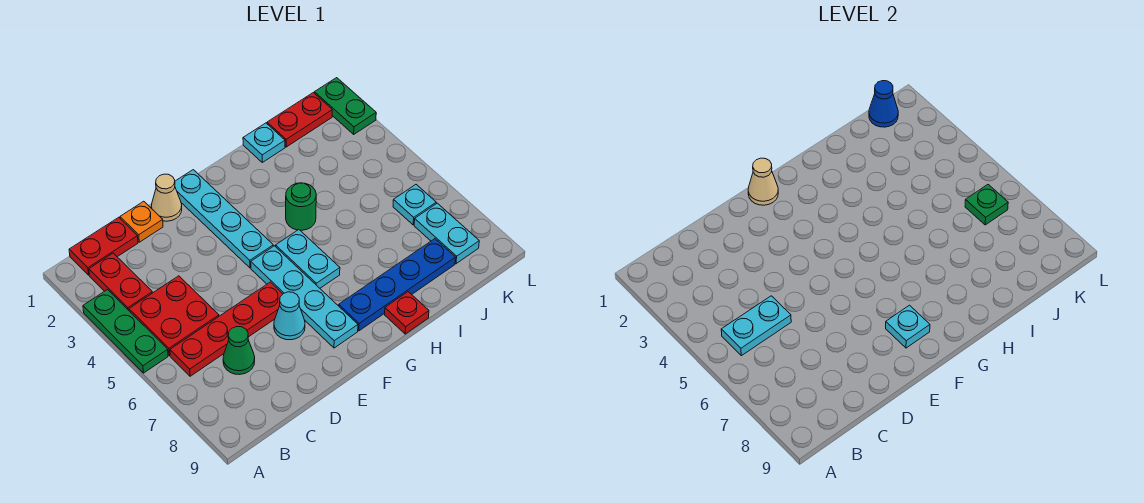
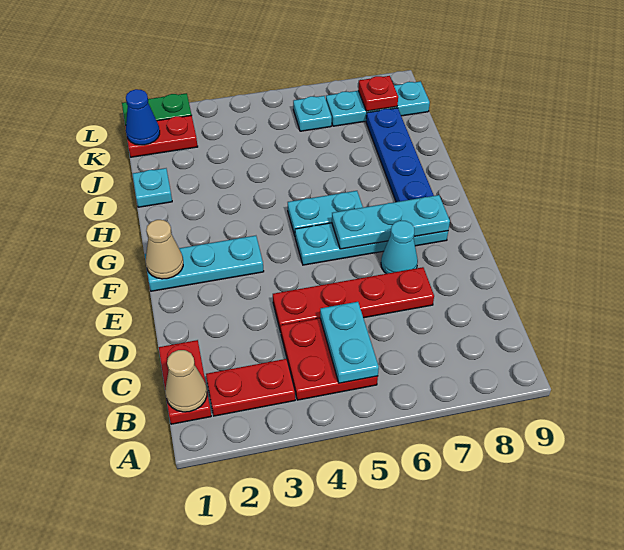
green 1x3 plate [83,290,168,373] -> none
red 1x4 plate [170,282,282,376] -> red 1x4 plate turned to [273,267,434,332]
green 1x1 cone [223,327,255,374] -> none
orange 1x1 plate [120,201,163,242] -> none
tan 1x1 cone [151,174,182,221] -> tan 1x1 cone moved to [165,350,207,412]
cyan 1x4 plate [175,170,273,268] -> cyan 1x3 plate [145,236,264,291]
cyan 1x1 plate [886,305,930,348] -> cyan 1x3 plate [332,195,450,249]
green 1x1 round brick [286,183,316,230] -> none
red 1x1 plate [385,292,429,334] -> red 1x1 plate moved to [358,76,398,111]
red 1x2 plate [267,93,332,147] -> red 1x2 plate turned to [125,115,198,157]
green 1x1 plate [965,185,1008,225] -> none
cyan 1x2 plate [414,203,479,264] -> cyan 1x3 plate [326,81,430,126]

